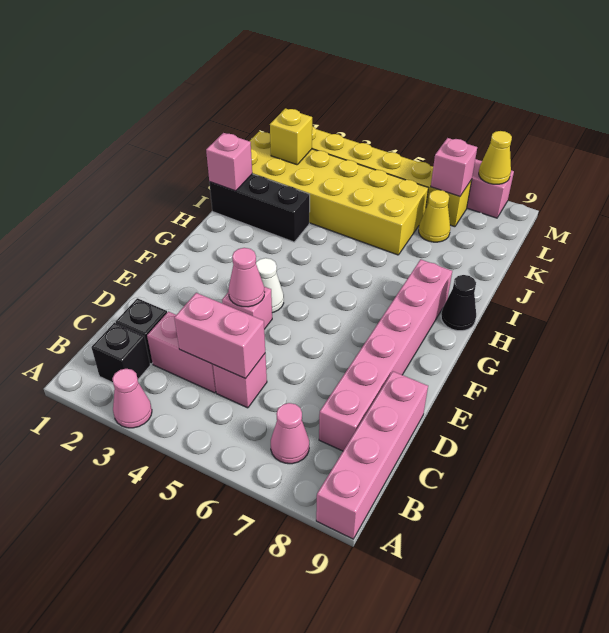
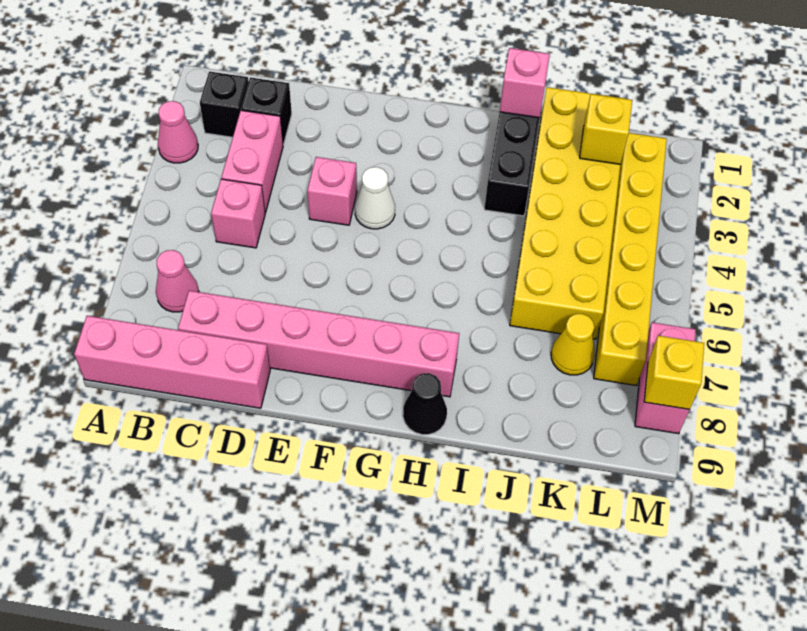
pink 1x2 brick [174,293,265,379] -> none
pink 1x1 cone [228,248,264,307] -> none
pink 1x1 brick [431,138,477,196] -> none
yellow 1x1 cone [479,131,512,184] -> yellow 1x1 brick [644,336,704,410]

